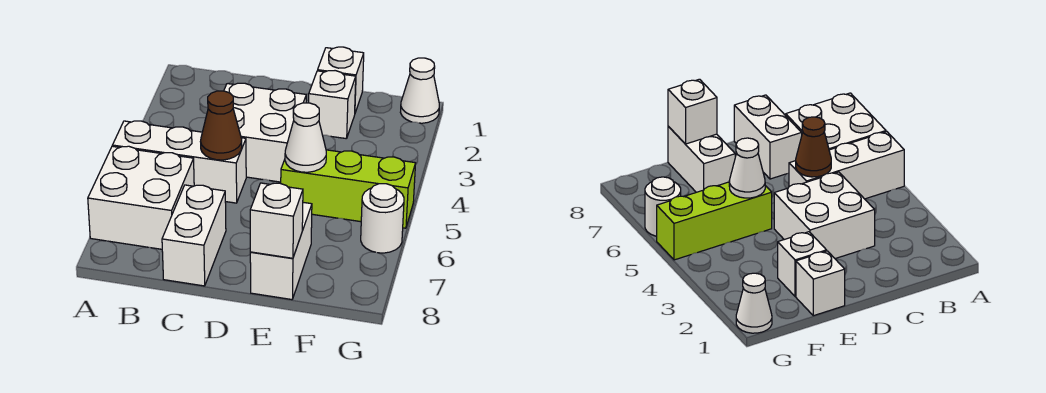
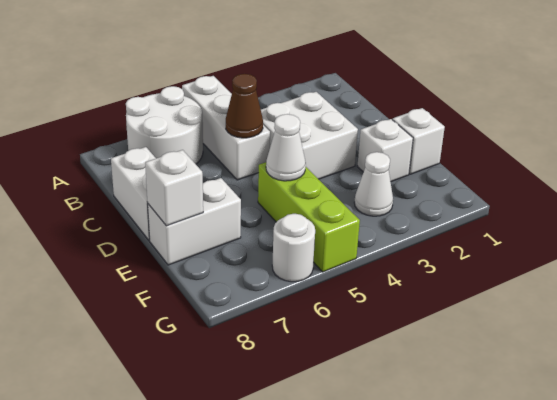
white 2x2 brick [88,146,194,249] -> white 2x2 round brick [126,86,203,164]
white 1x2 brick [162,185,226,286] -> white 1x2 brick turned to [111,147,156,241]
white 1x1 cone [400,58,439,123] -> white 1x1 cone moved to [354,152,393,216]

